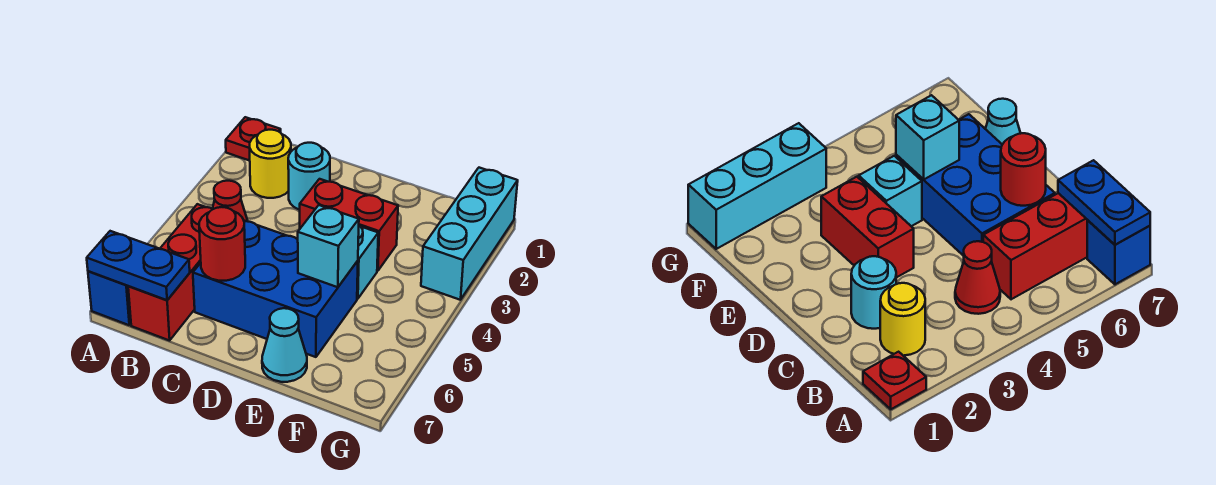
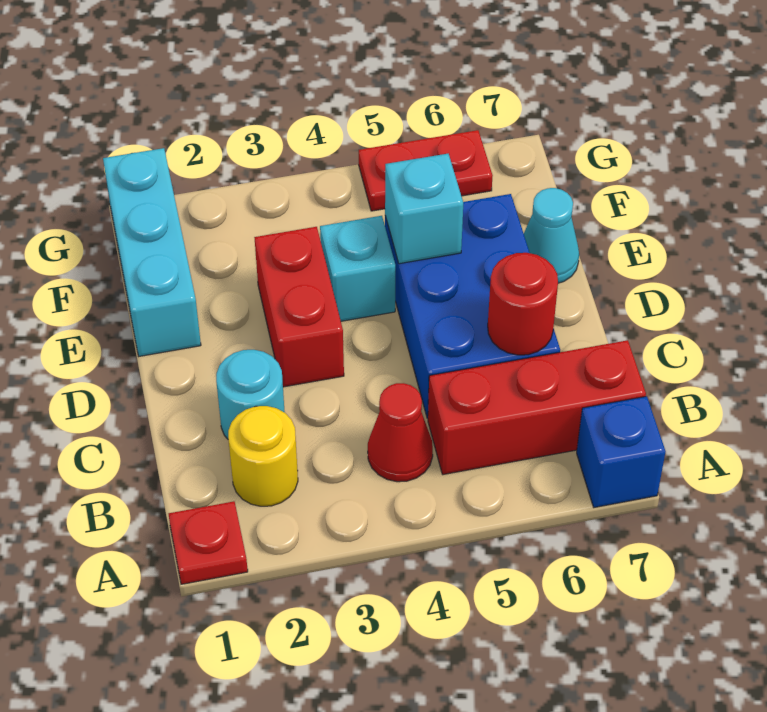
blue 1x2 plate [87,231,190,300] -> none
cyan 1x3 brick [421,168,518,300] -> cyan 1x3 brick turned to [103,148,201,356]
none -> red 1x2 plate [359,130,493,211]

